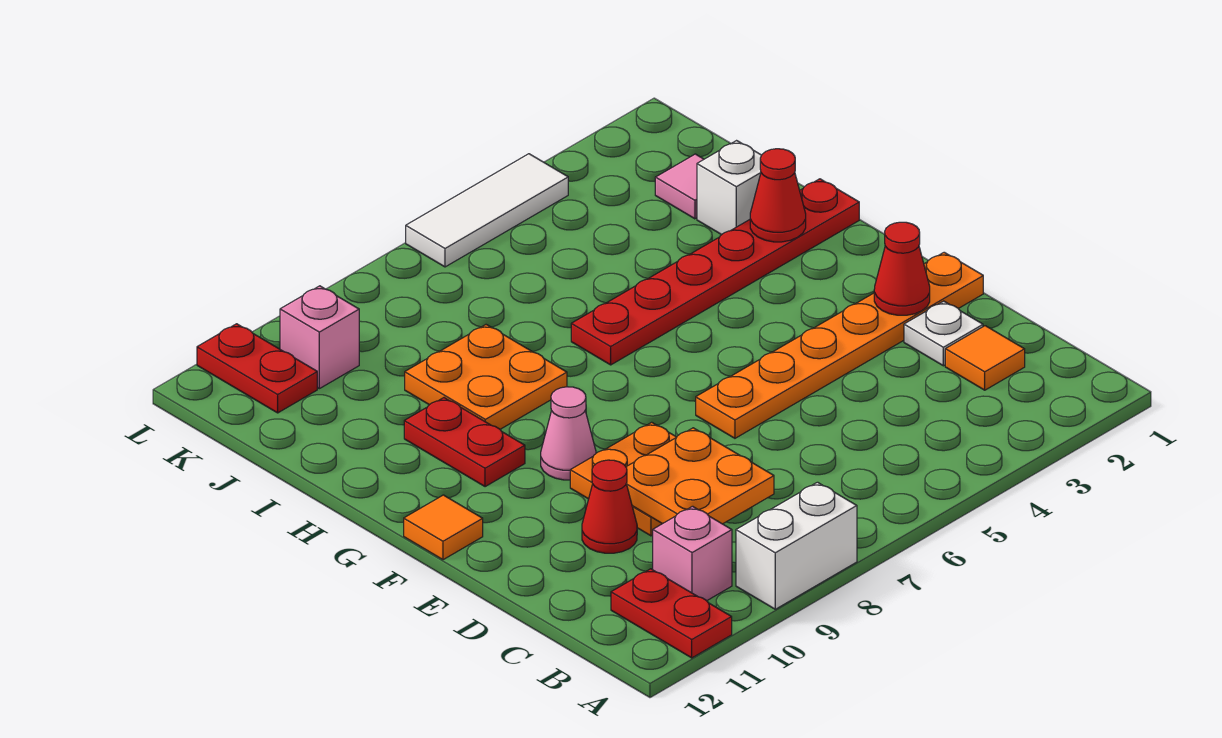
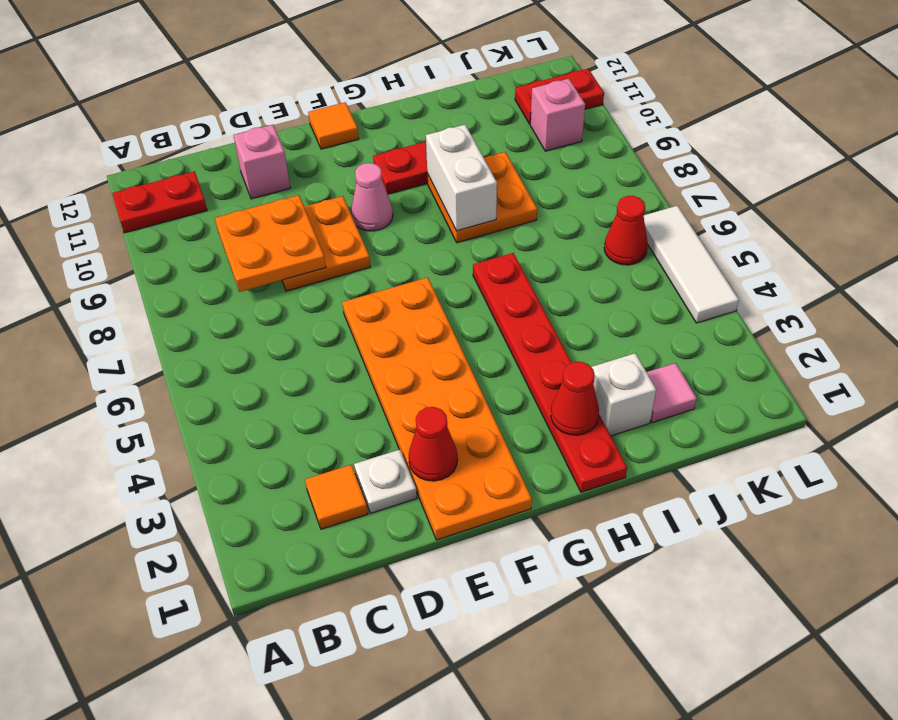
white 1x2 brick [736,482,857,609] -> white 1x2 brick moved to [426,125,497,231]
pink 1x1 brick [653,506,732,600] -> pink 1x1 brick moved to [234,125,290,199]
red 1x1 cone [582,460,637,553] -> red 1x1 cone moved to [604,196,648,265]
orange 1x6 plate [696,252,983,438] -> orange 2x6 plate [342,277,532,540]

